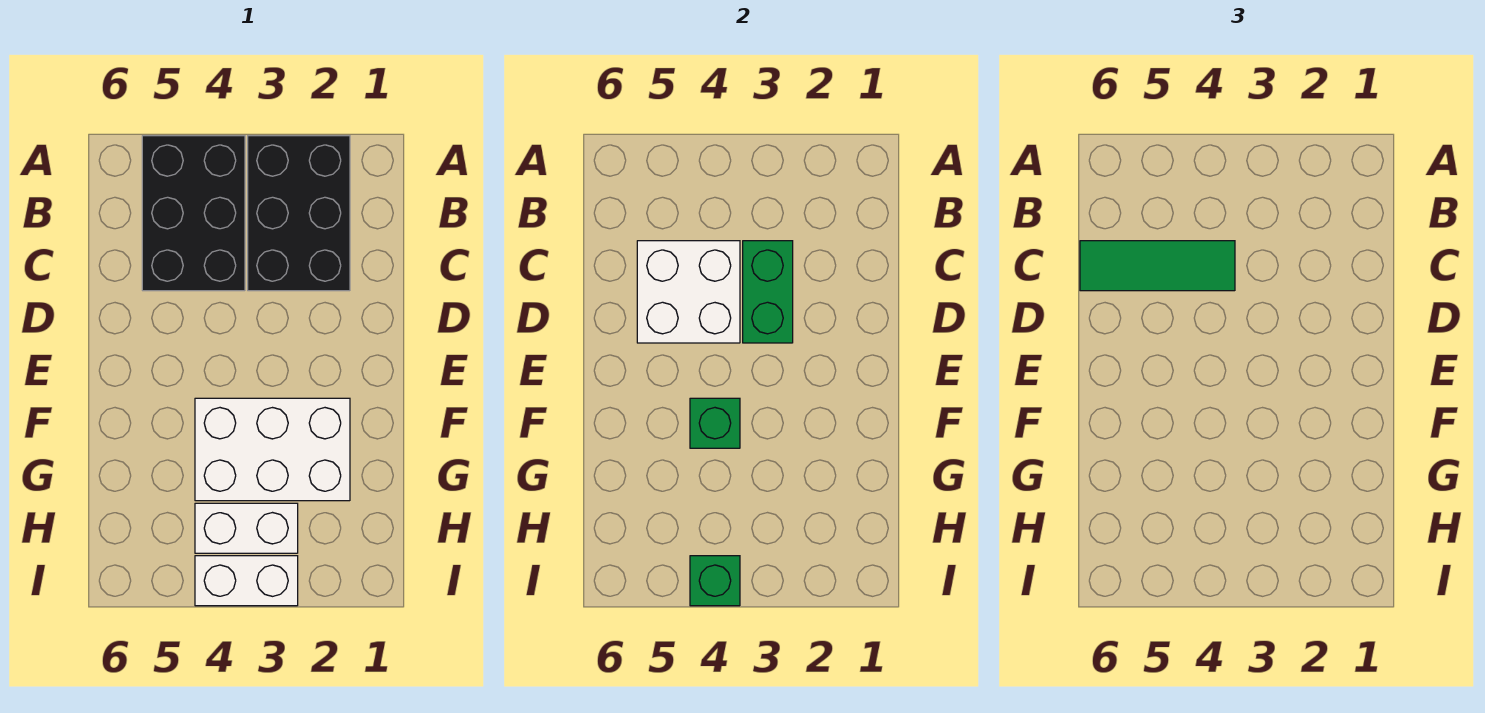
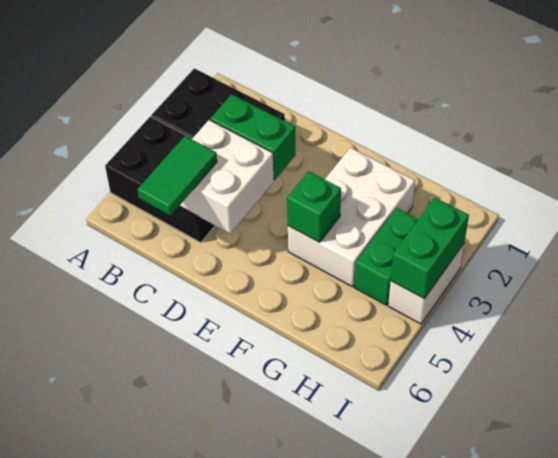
green 1x3 tile [1080,241,1235,291] -> green 1x2 tile [137,136,217,216]
white 1x2 brick [195,503,298,553] -> green 1x2 brick [354,208,418,305]
green 1x1 brick [690,556,740,606] -> green 1x2 brick [391,198,469,299]

